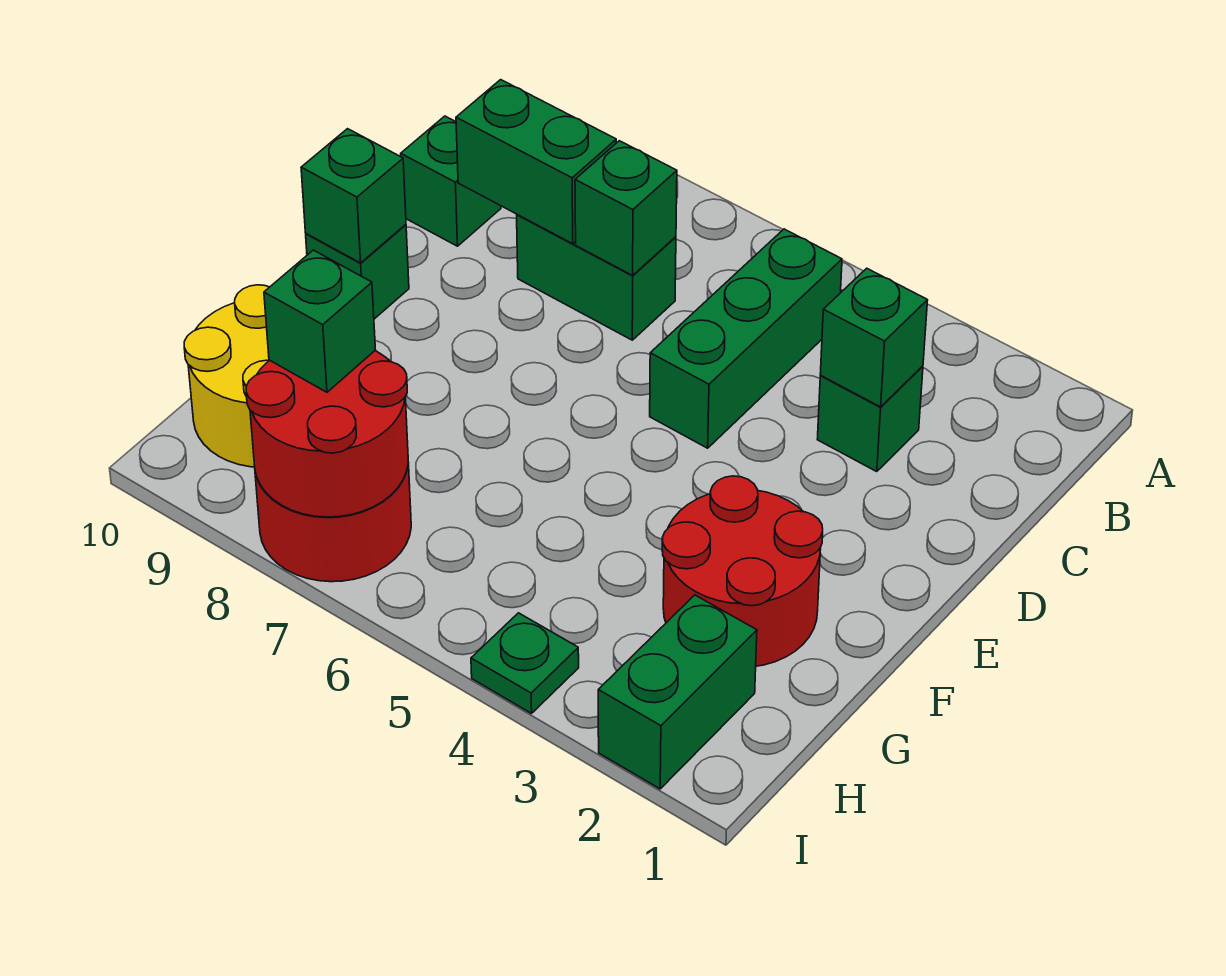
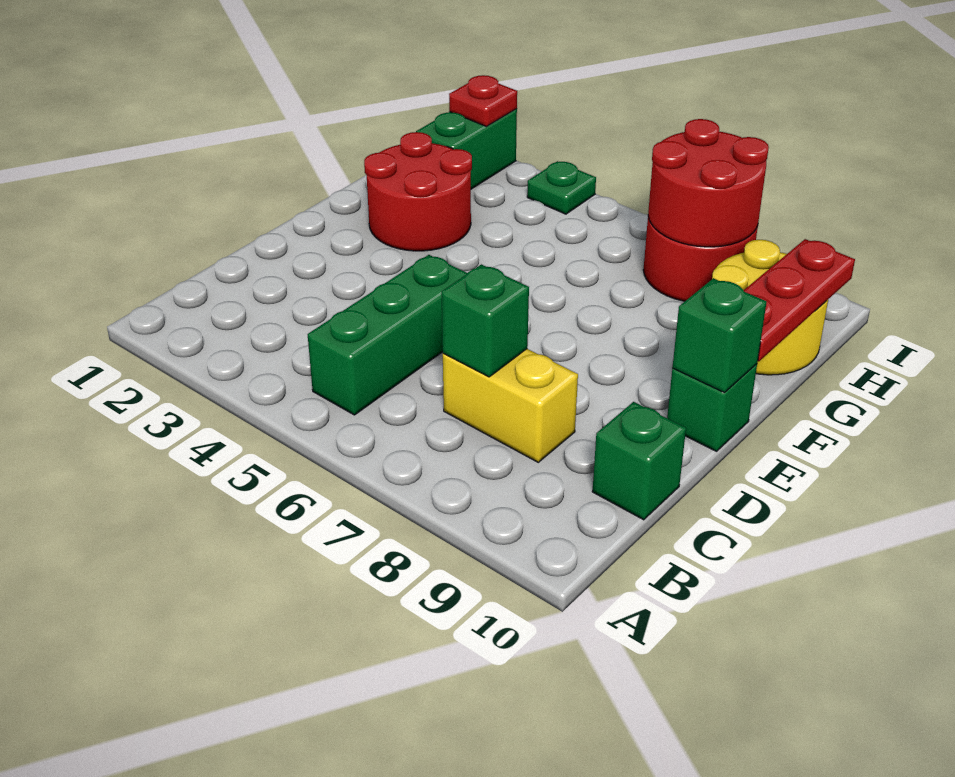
green 1x1 brick [817,366,923,472] -> none
green 1x1 brick [820,268,928,407] -> none
green 1x2 brick [517,215,676,340] -> yellow 1x2 brick [443,349,578,462]
green 1x2 brick [456,80,616,244] -> none
none -> red 1x3 plate [744,239,855,361]
green 1x1 brick [264,250,375,392] -> none
none -> red 1x1 plate [449,75,517,126]

